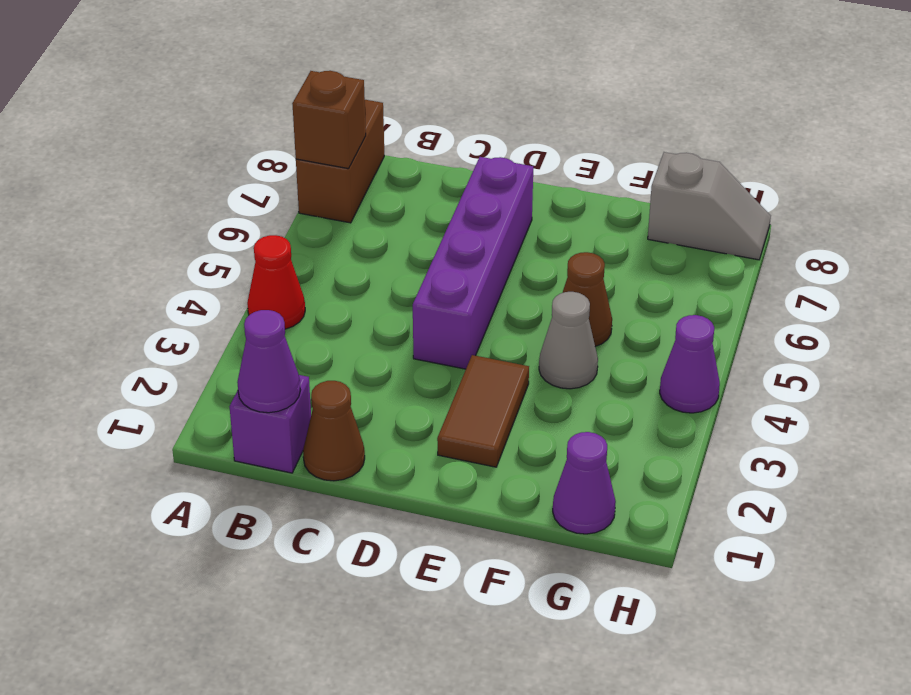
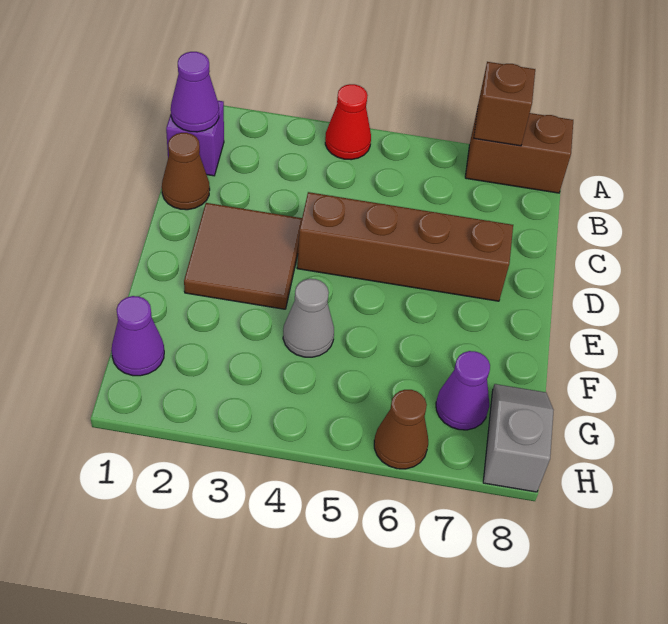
purple 1x4 brick [413,157,533,369] -> brown 1x4 brick [297,192,513,301]
brown 1x2 tile [437,355,529,467] -> brown 2x2 tile [184,203,302,309]
brown 1x1 cone [563,252,612,346] -> brown 1x1 cone moved to [374,390,428,469]
grey 1x2 slope [648,152,771,260] -> grey 1x2 slope turned to [483,384,554,492]
purple 1x1 cone [660,315,720,413] -> purple 1x1 cone moved to [436,351,490,430]

